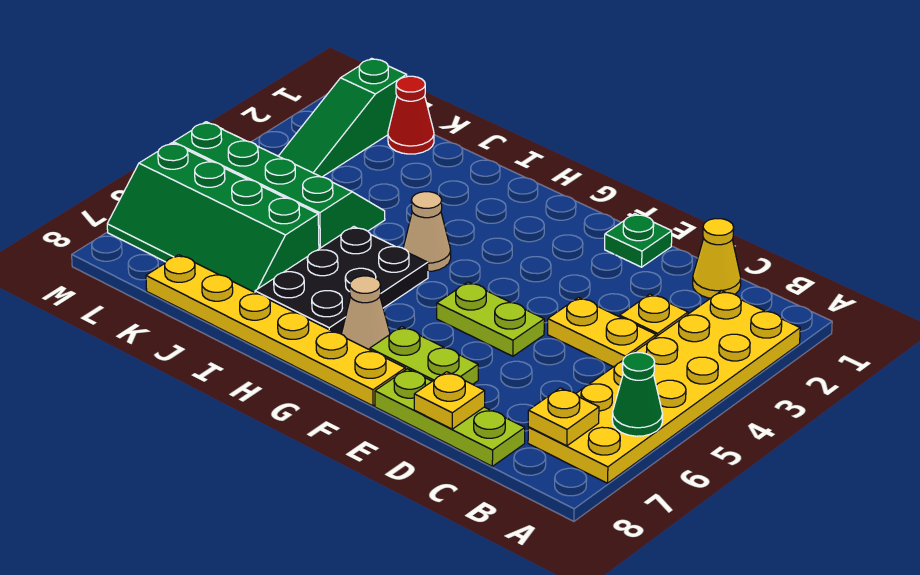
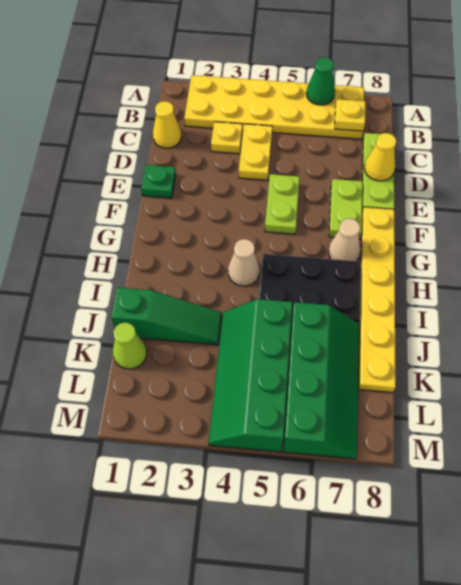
yellow 1x1 plate [414,372,485,429] -> yellow 1x1 cone [364,133,397,181]
red 1x1 cone [388,76,434,154] -> lime 1x1 cone [113,323,147,369]
green 1x3 slope [279,58,407,177] -> green 1x3 slope moved to [112,287,222,345]

